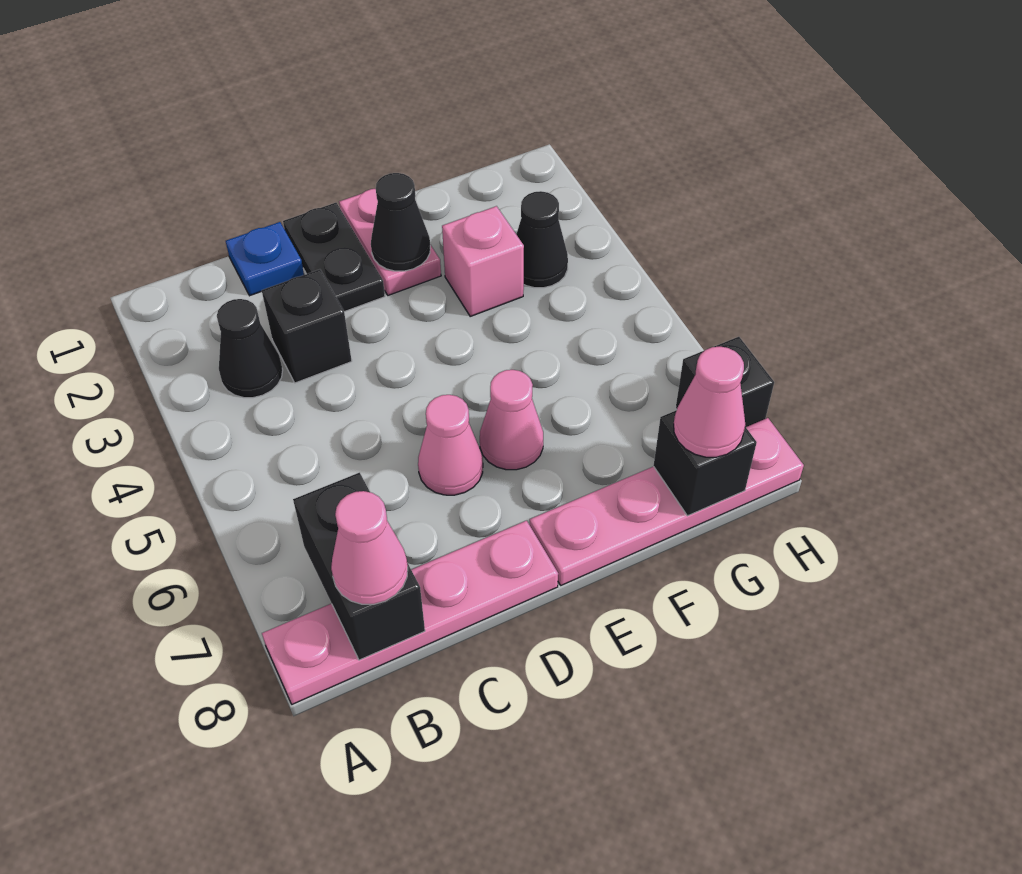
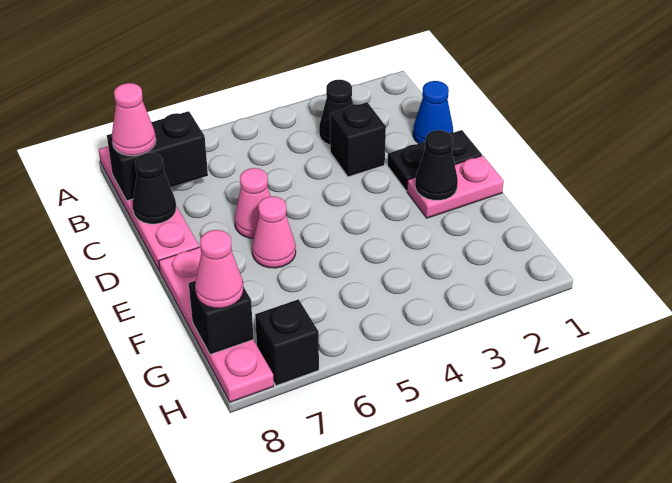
blue 1x1 plate [226,222,304,296] -> blue 1x1 cone [413,81,453,144]
pink 1x1 brick [442,206,524,316] -> none
black 1x1 cone [516,191,568,288] -> black 1x1 cone moved to [132,153,176,224]

